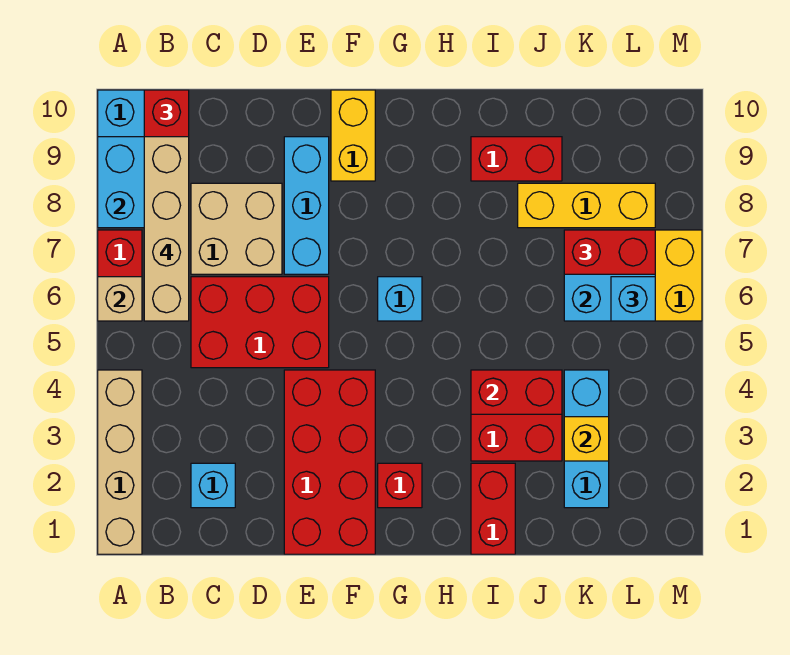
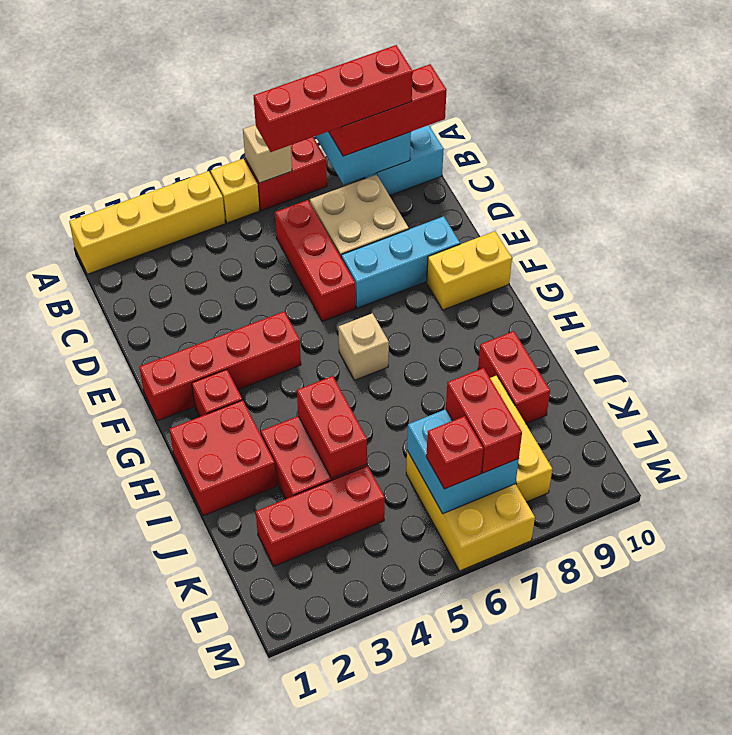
tan 1x4 brick [98,370,142,554] -> yellow 1x4 brick [69,171,225,274]
tan 1x4 brick [144,137,189,321] -> red 1x4 brick [254,45,413,152]
cyan 1x1 brick [191,463,235,508] -> none
red 2x3 brick [191,277,329,368] -> red 1x3 brick [275,200,355,321]
red 2x4 brick [284,370,375,554] -> red 1x4 brick [140,311,301,421]
cyan 1x1 brick [378,277,422,321] -> tan 1x1 brick [338,313,389,380]
red 1x2 brick [471,463,515,554] -> red 2x2 brick [169,400,276,516]
cyan 1x3 brick [564,370,609,508] -> red 1x3 brick [256,466,385,566]
yellow 1x1 brick [564,417,609,461] -> yellow 1x1 brick moved to [211,159,259,223]
cyan 1x1 brick [611,277,655,321] -> red 1x1 brick [426,416,483,489]

